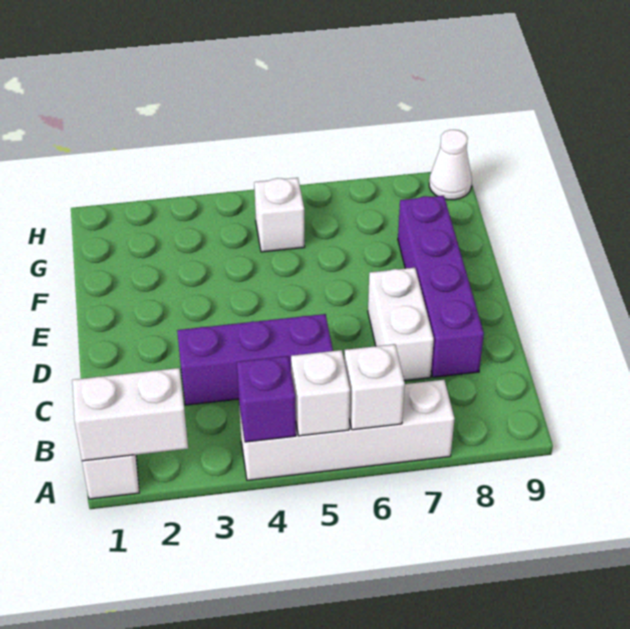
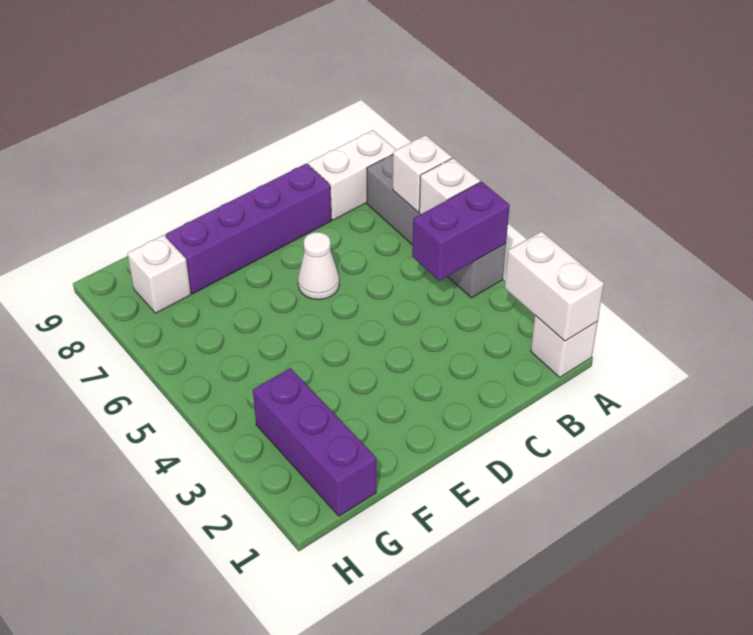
white 1x4 brick [239,380,455,480] -> grey 1x4 brick [367,154,506,298]
purple 1x1 brick [237,356,296,442] -> purple 1x2 brick [412,182,510,281]
purple 1x3 brick [177,314,333,405] -> purple 1x3 brick moved to [253,368,376,516]
white 1x2 brick [368,268,434,381] -> white 1x2 brick moved to [308,130,396,220]
white 1x1 brick [254,178,305,252] -> white 1x1 brick moved to [127,235,191,313]
white 1x1 cone [429,130,472,200] -> white 1x1 cone moved to [298,232,339,300]

